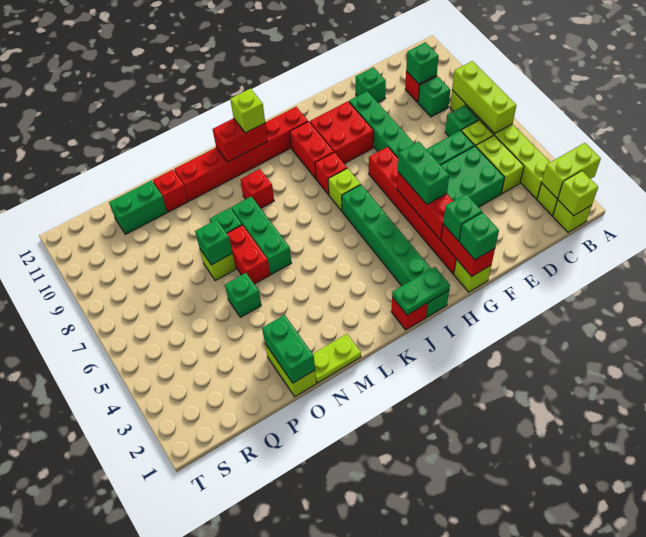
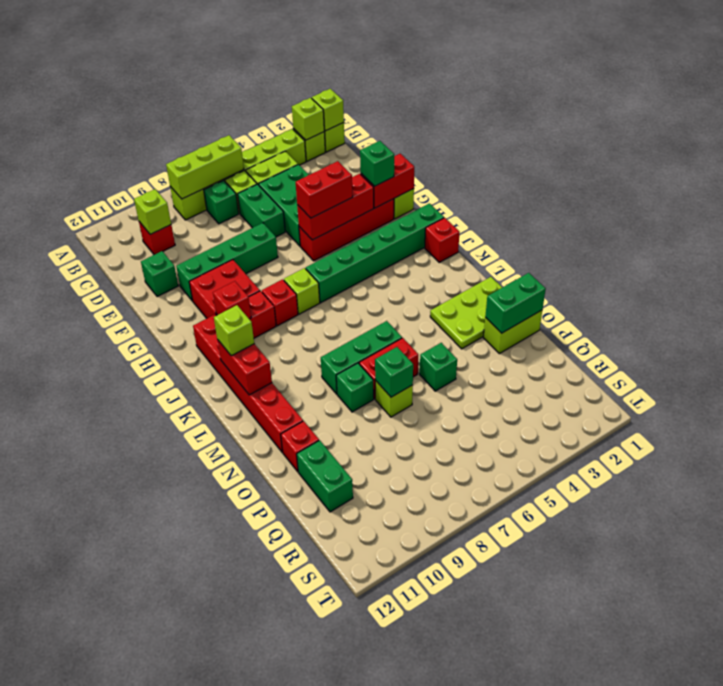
lime 1x2 brick [542,143,601,198] -> lime 1x1 brick [292,98,324,140]
green 1x1 brick [418,76,450,117] -> none
green 1x1 brick [406,42,439,84] -> lime 1x1 brick [134,189,171,234]
green 1x1 brick [459,212,499,260] -> none
red 1x6 brick [369,147,456,274] -> red 1x4 brick [299,199,394,261]
green 1x2 brick [398,141,449,205] -> red 1x2 brick [296,161,353,218]
green 1x2 plate [392,267,450,315] -> none
red 1x1 brick [240,169,274,208] -> red 1x1 brick moved to [213,281,251,319]
lime 1x2 plate [313,334,361,383] -> lime 2x3 plate [430,277,502,349]

